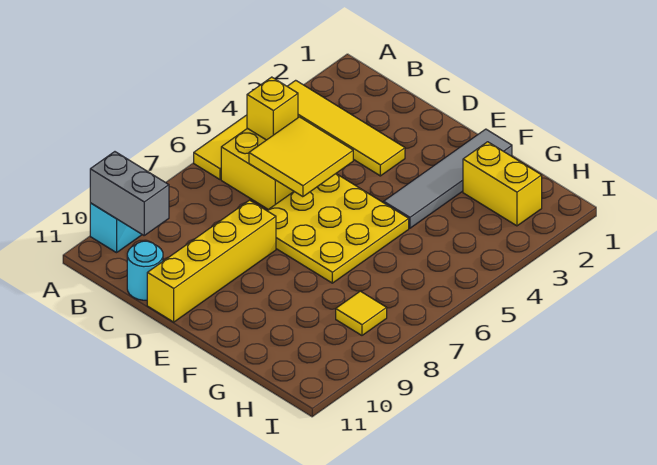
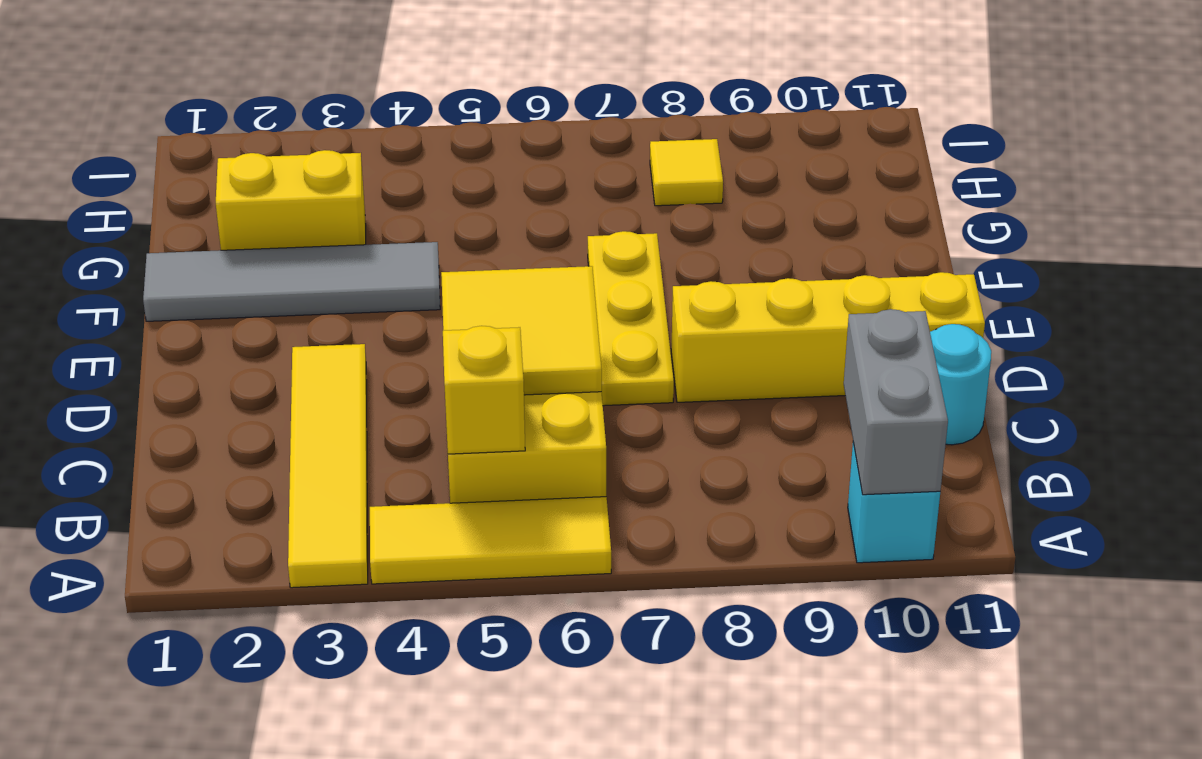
yellow 3x3 plate [267,174,409,283] -> yellow 1x3 plate [588,231,674,406]
yellow 1x2 brick [463,142,542,226] -> yellow 1x2 brick turned to [216,150,366,250]

